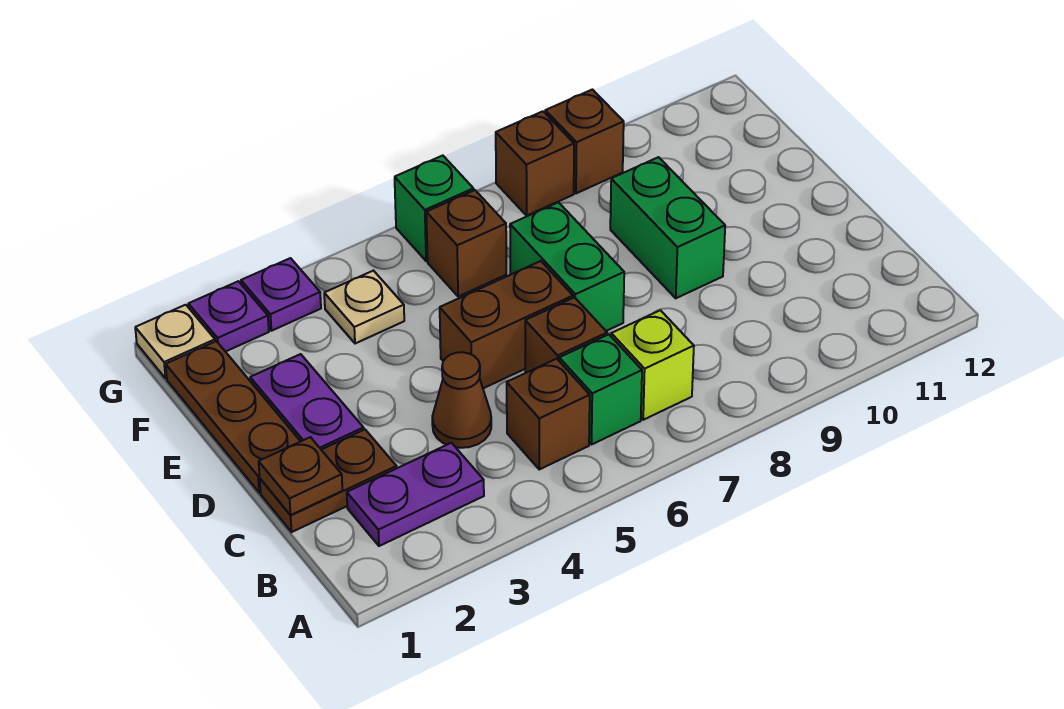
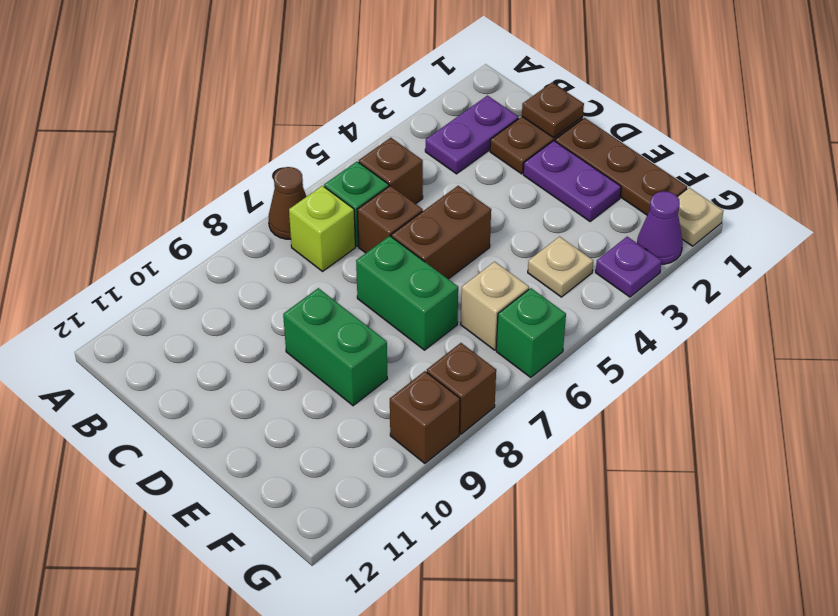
brown 1x1 cone [432,352,491,448] -> brown 1x1 cone moved to [269,167,307,239]
brown 1x1 brick [426,190,506,297] -> tan 1x1 brick [461,262,529,350]
purple 1x1 plate [188,281,269,352] -> purple 1x1 cone [637,191,683,264]

